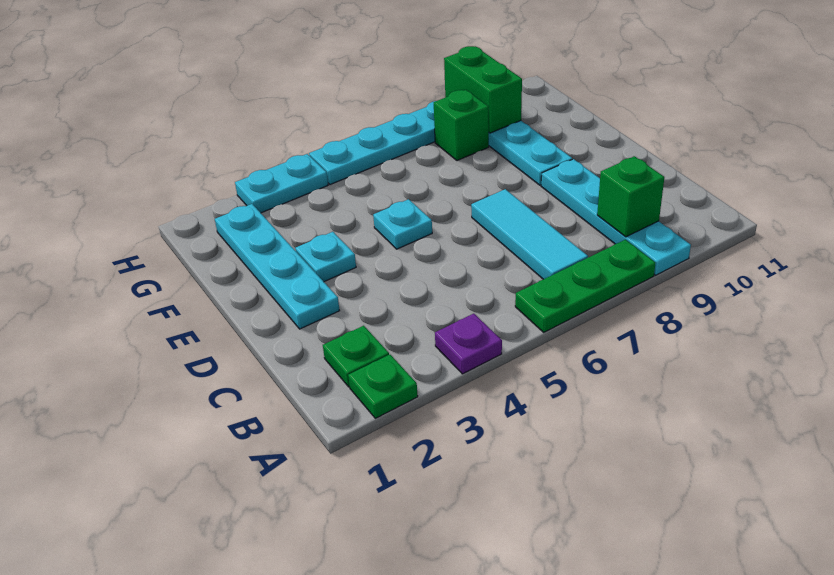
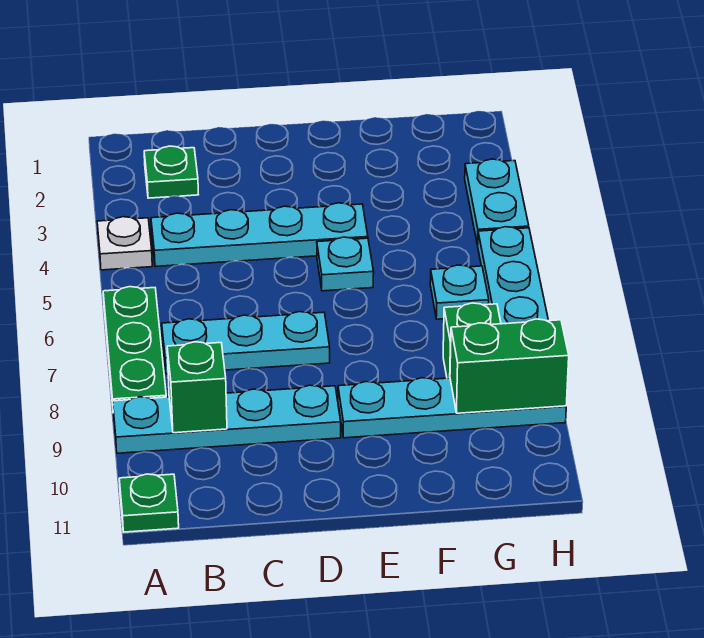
green 1x1 plate [348,355,418,418] -> green 1x1 plate moved to [119,474,179,532]
purple 1x1 plate [435,314,502,374] -> white 1x1 plate [97,217,152,270]
cyan 1x3 tile [471,189,588,279] -> cyan 1x3 plate [162,312,330,374]
cyan 1x4 plate [215,204,340,329] -> cyan 1x4 plate moved to [151,203,368,267]
cyan 1x1 plate [295,232,356,282] -> cyan 1x1 plate moved to [430,265,489,319]

